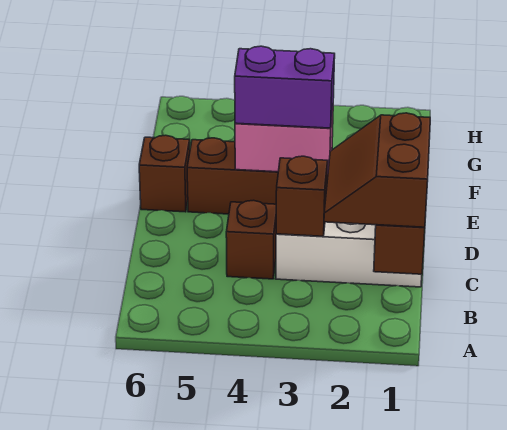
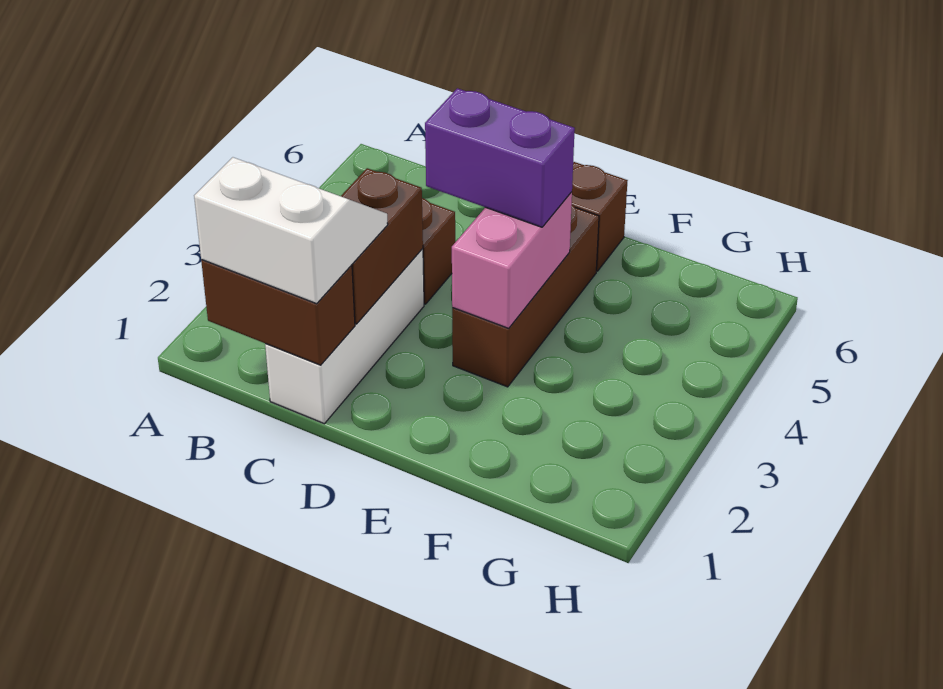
brown 2x2 slope [324,113,430,227] -> white 2x2 slope [194,157,388,304]
brown 1x1 brick [276,156,328,236] -> brown 1x2 brick [341,168,423,324]
purple 1x2 brick [235,46,335,128] -> purple 1x2 brick turned to [425,88,575,227]

